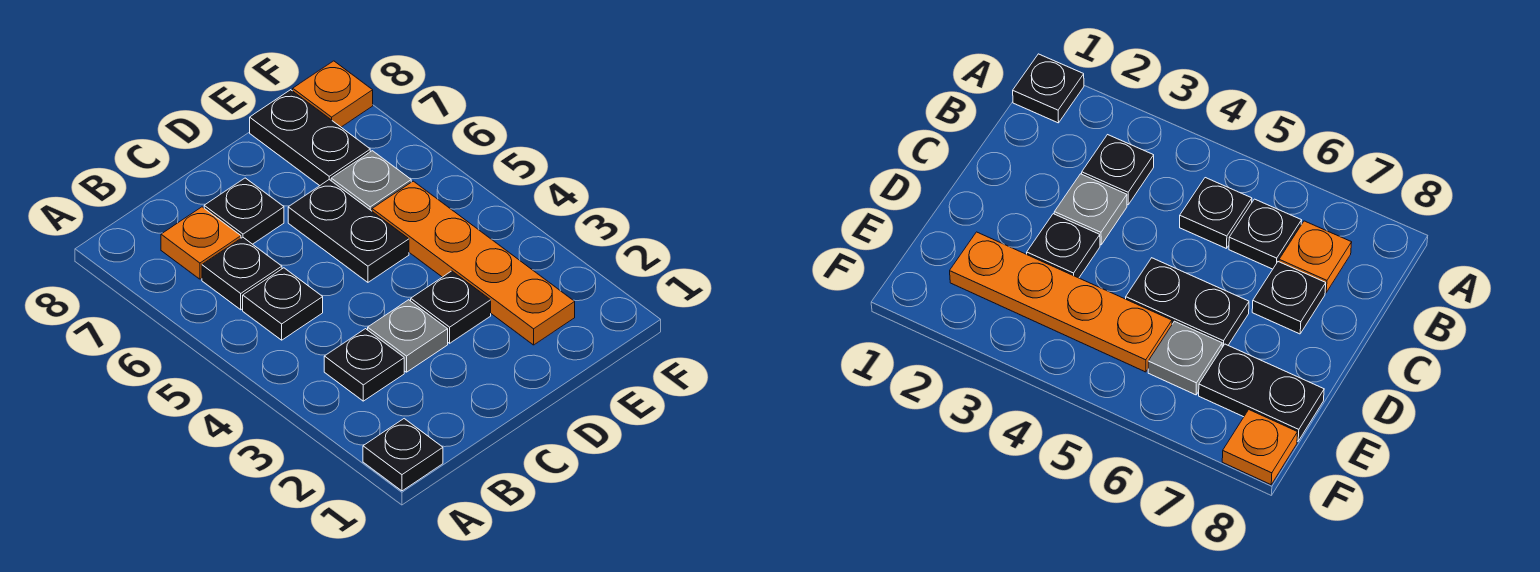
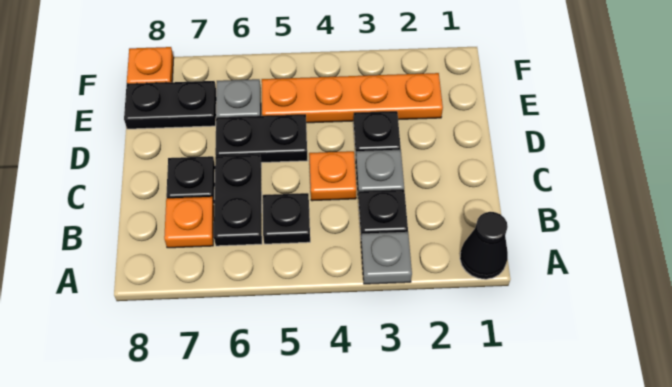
black 1x1 plate [363,419,443,491] -> black 1x1 cone [460,212,508,279]
none -> grey 1x1 plate [361,232,412,284]
black 1x1 plate [202,237,282,310] -> black 1x2 plate [214,155,262,246]
none -> orange 1x1 plate [309,151,356,201]

